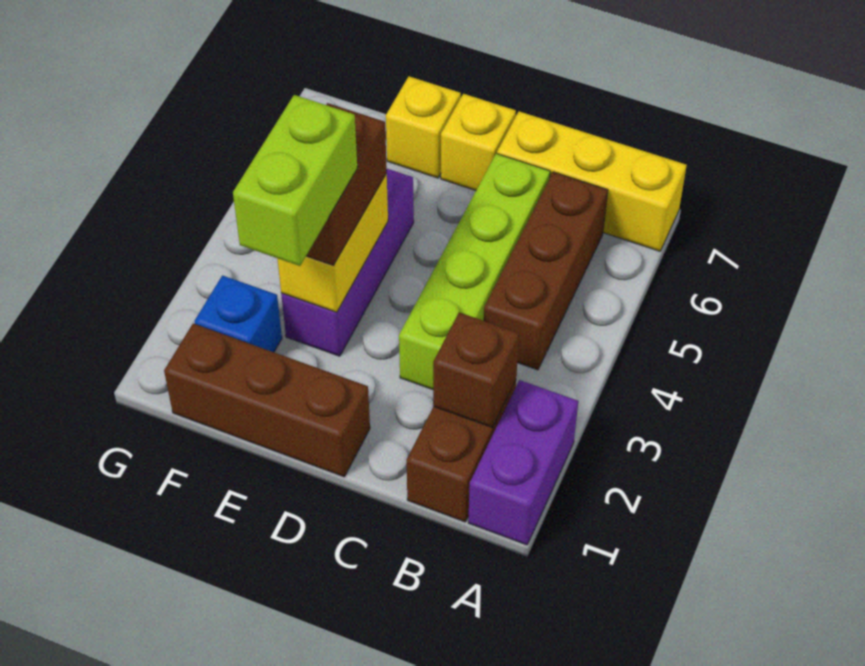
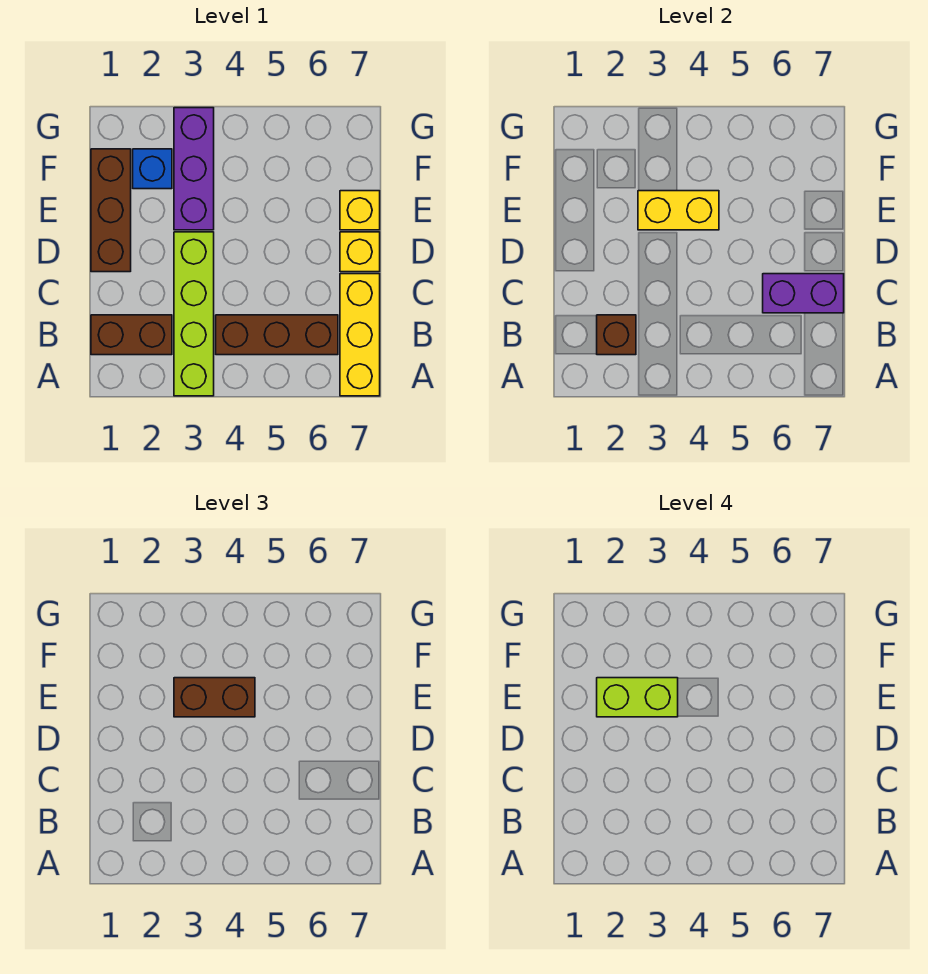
purple 1x2 brick [468,380,578,545] -> purple 1x2 brick moved to [763,274,844,313]
lime 1x4 brick [399,153,550,389] -> lime 1x4 brick turned to [174,232,214,396]
purple 1x3 brick [281,169,414,356] -> purple 1x3 brick turned to [174,108,214,230]

